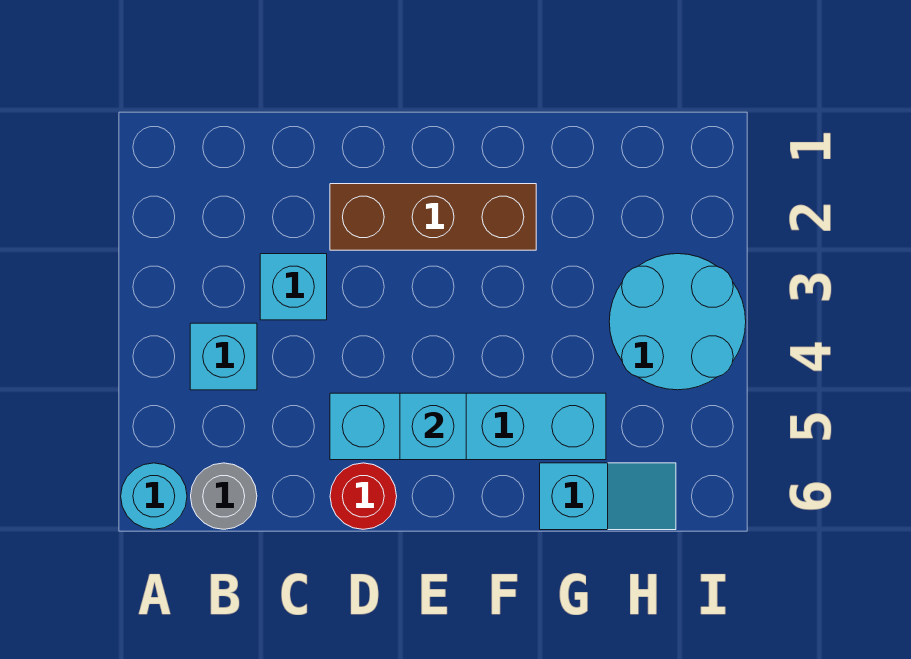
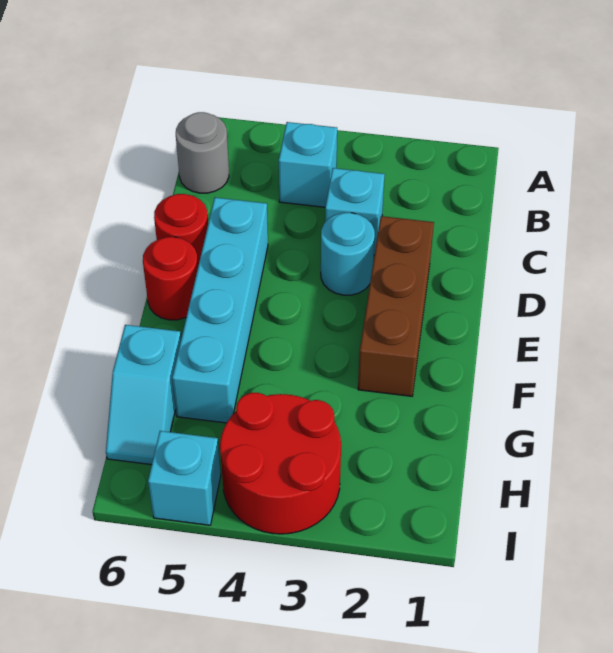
cyan 1x1 round brick [121,463,187,529] -> cyan 1x1 round brick moved to [321,213,375,295]
cyan 1x1 brick [400,393,466,460] -> cyan 1x1 brick moved to [148,431,221,525]
none -> red 1x1 round brick [143,237,198,320]
cyan 2x2 round brick [609,254,746,390] -> red 2x2 round brick [220,393,341,534]

